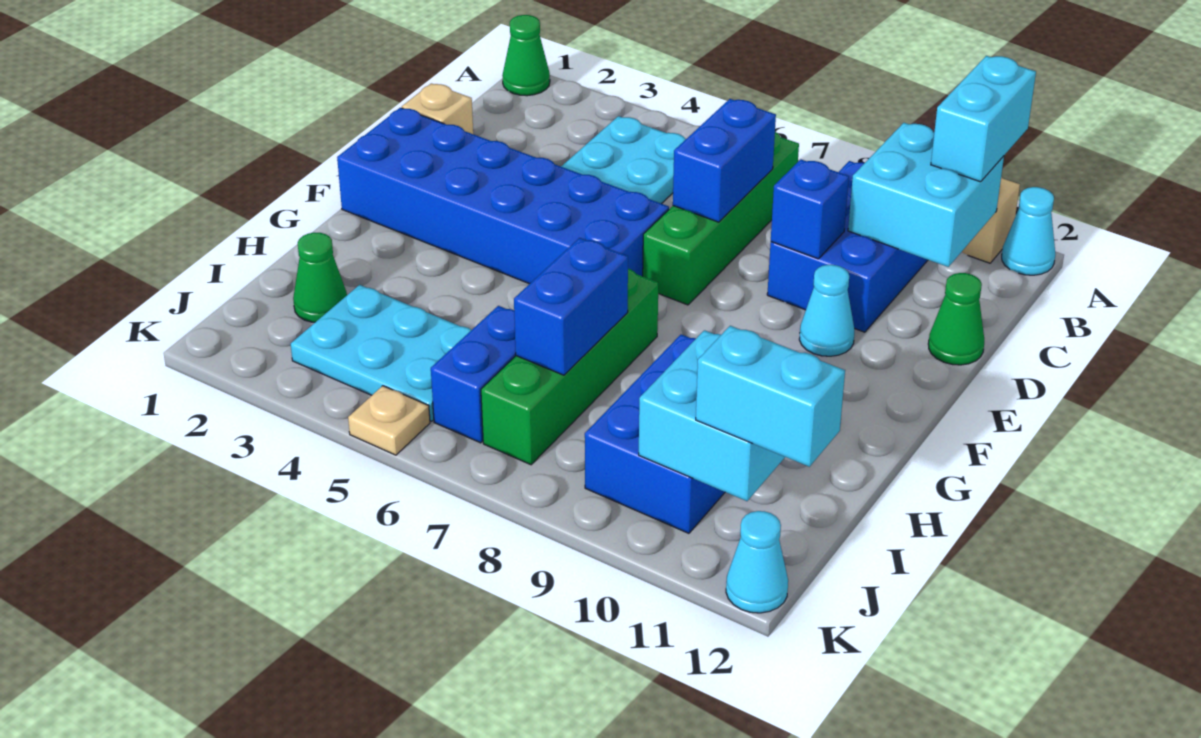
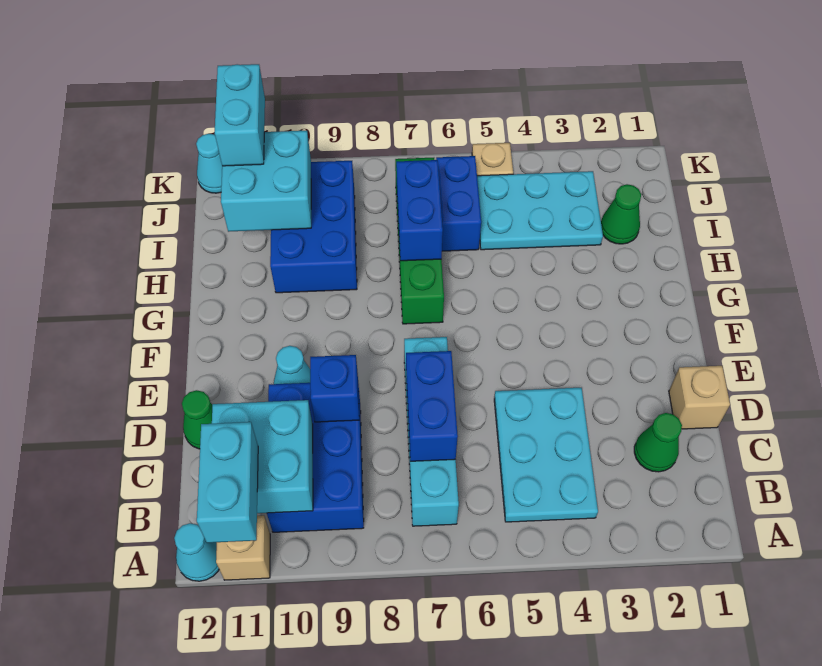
green 1x1 cone [502,15,550,96] -> green 1x1 cone moved to [634,413,682,472]
green 1x4 brick [643,132,799,305] -> cyan 1x4 brick [404,337,459,526]
blue 2x6 brick [337,108,669,284] -> none
cyan 1x2 brick [696,326,845,467] -> cyan 1x2 brick turned to [215,64,265,166]

